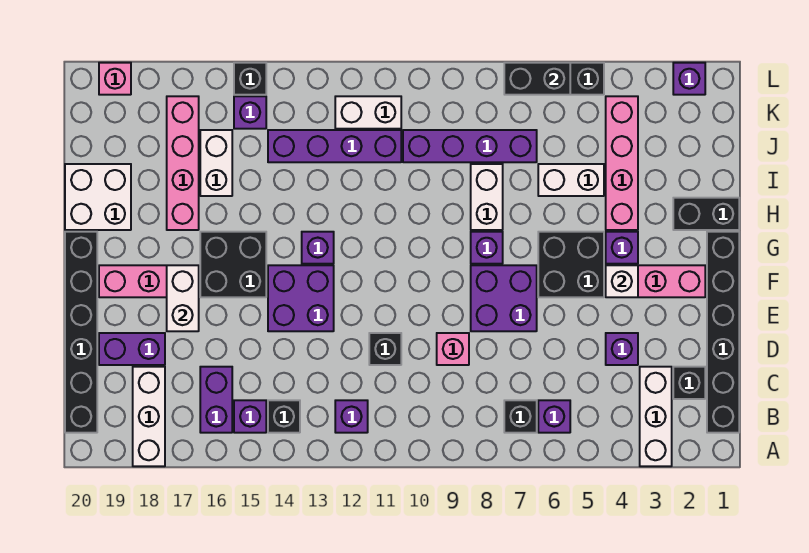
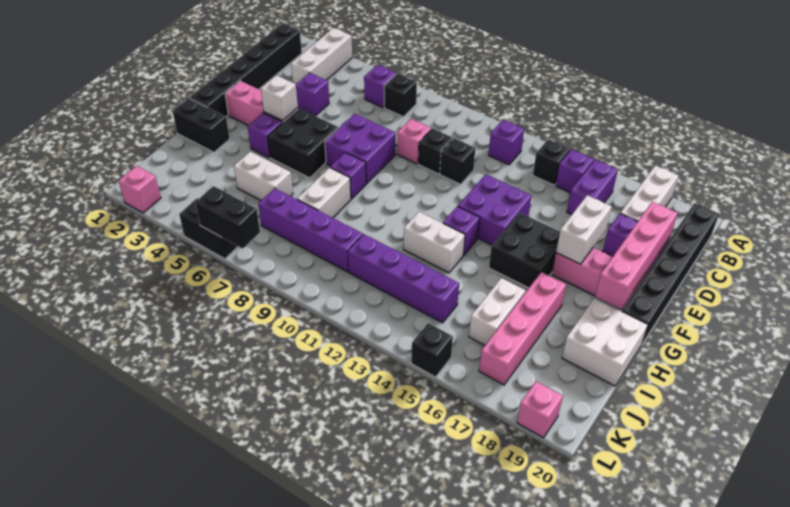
black 1x1 brick [673,367,705,399] -> black 1x1 brick moved to [418,129,453,174]
pink 1x4 brick [606,96,638,230] -> pink 1x4 brick moved to [595,202,677,309]
white 1x2 brick [335,96,401,129] -> white 1x2 brick moved to [404,212,465,273]
purple 1x1 brick [234,96,266,129] -> none
purple 1x1 brick [673,63,705,95] -> pink 1x1 brick [119,166,161,213]

